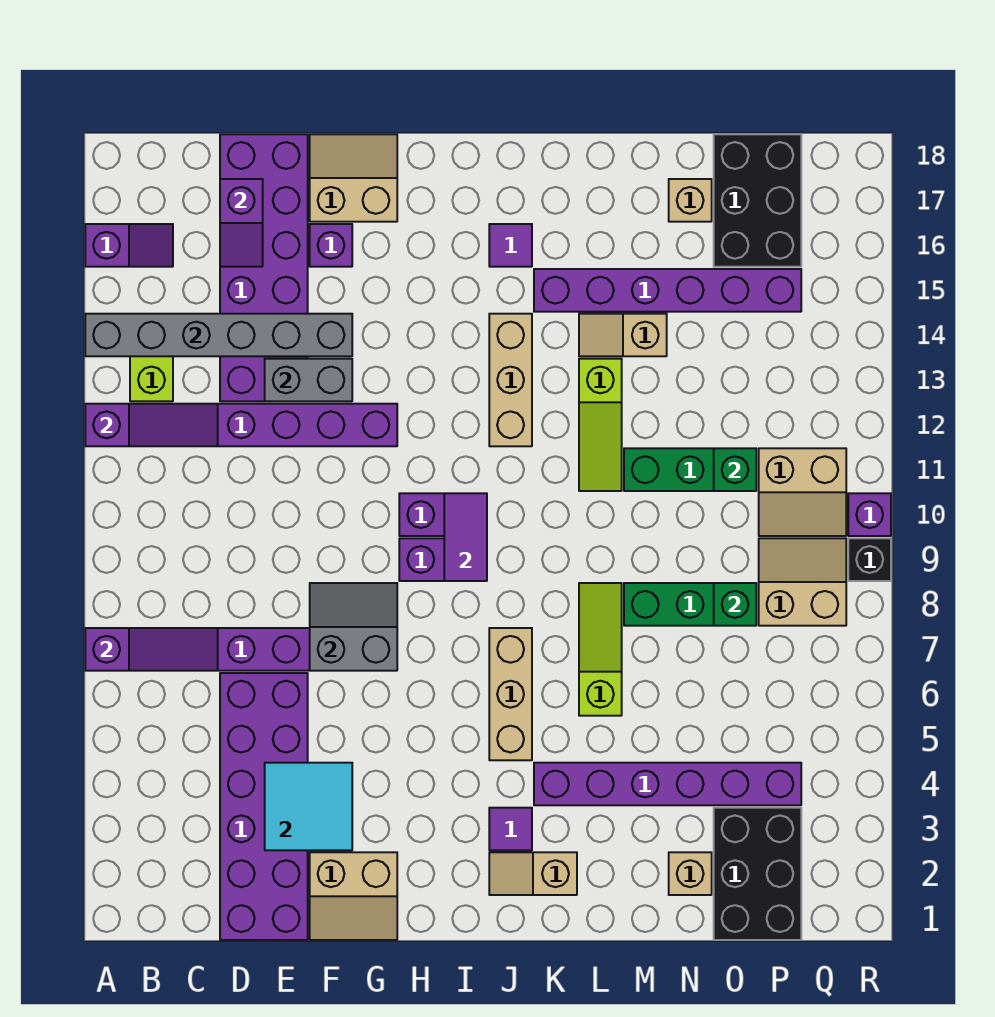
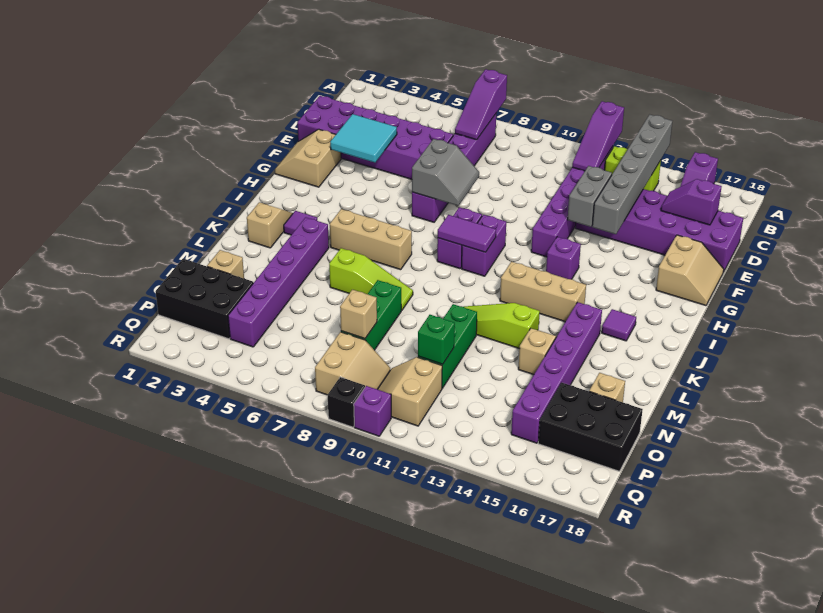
purple 1x1 brick [310,224,352,267] -> purple 1x1 brick moved to [546,237,581,279]
green 1x1 brick [714,583,756,626] -> tan 1x1 brick [340,290,377,339]

